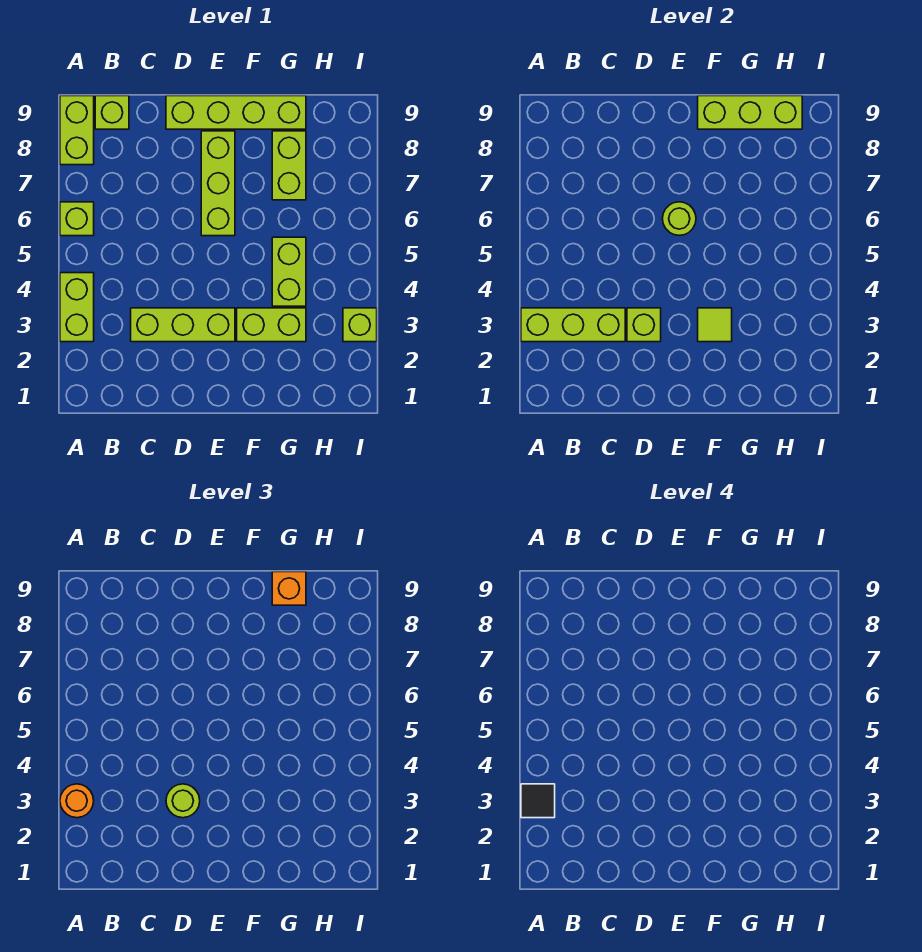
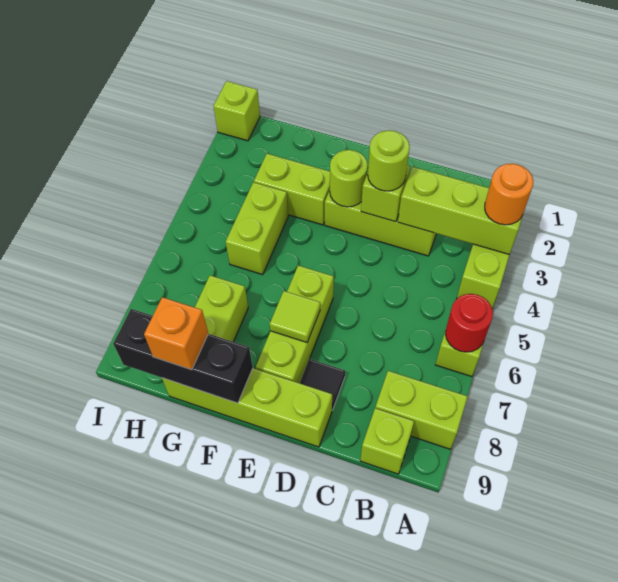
black 1x1 tile [521,784,555,818] -> black 1x1 tile moved to [300,359,345,410]
none -> red 1x1 round brick [445,294,493,352]
lime 1x2 brick [60,96,94,165] -> lime 1x2 brick turned to [375,371,468,449]
lime 1x1 round brick [662,202,696,235] -> lime 1x1 round brick moved to [330,150,368,207]
lime 1x1 tile [698,308,732,342] -> lime 1x1 tile moved to [270,291,320,342]
lime 1x3 brick [698,96,802,129] -> black 1x3 brick [113,309,253,403]
lime 1x1 brick [343,308,377,342] -> lime 1x1 brick moved to [214,81,260,141]

